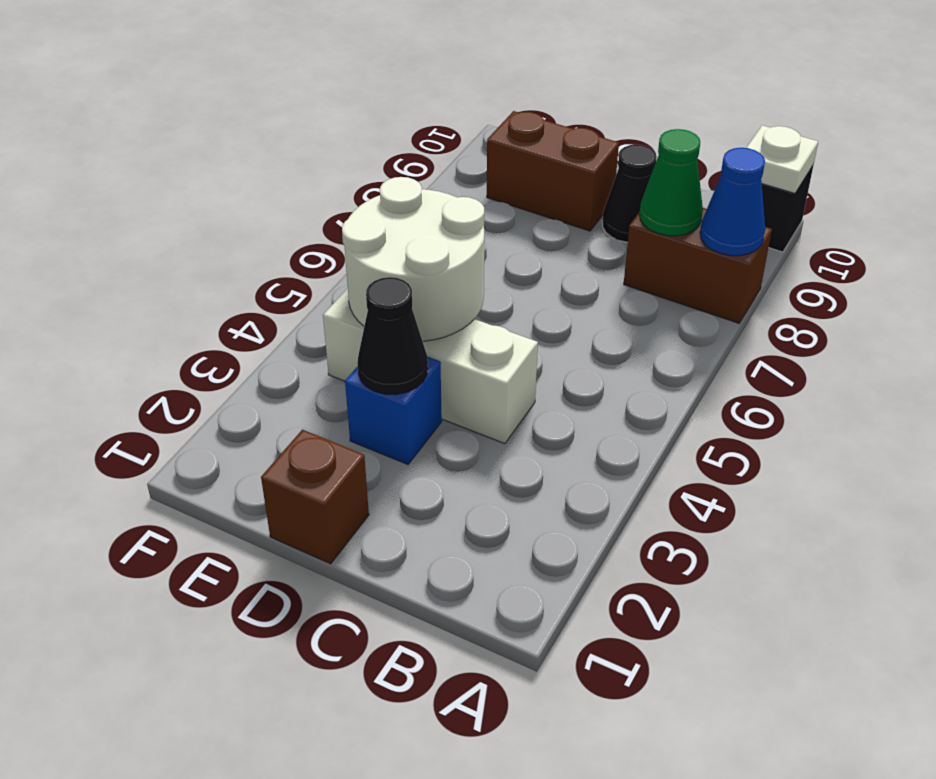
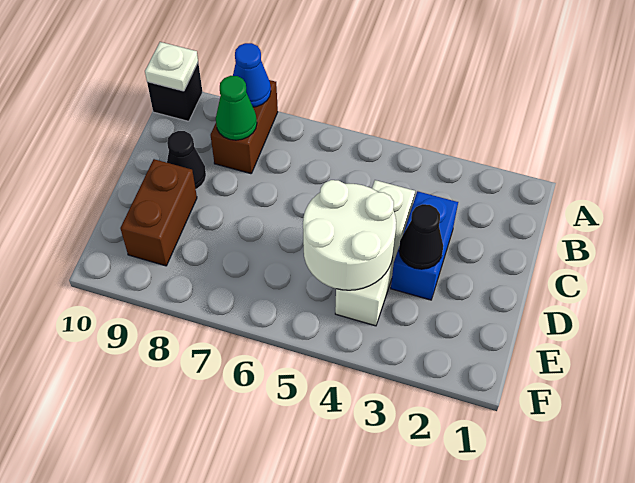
brown 1x1 brick [261,430,369,564] -> none
blue 1x1 brick [345,357,442,464] -> blue 1x2 brick [391,191,458,300]

